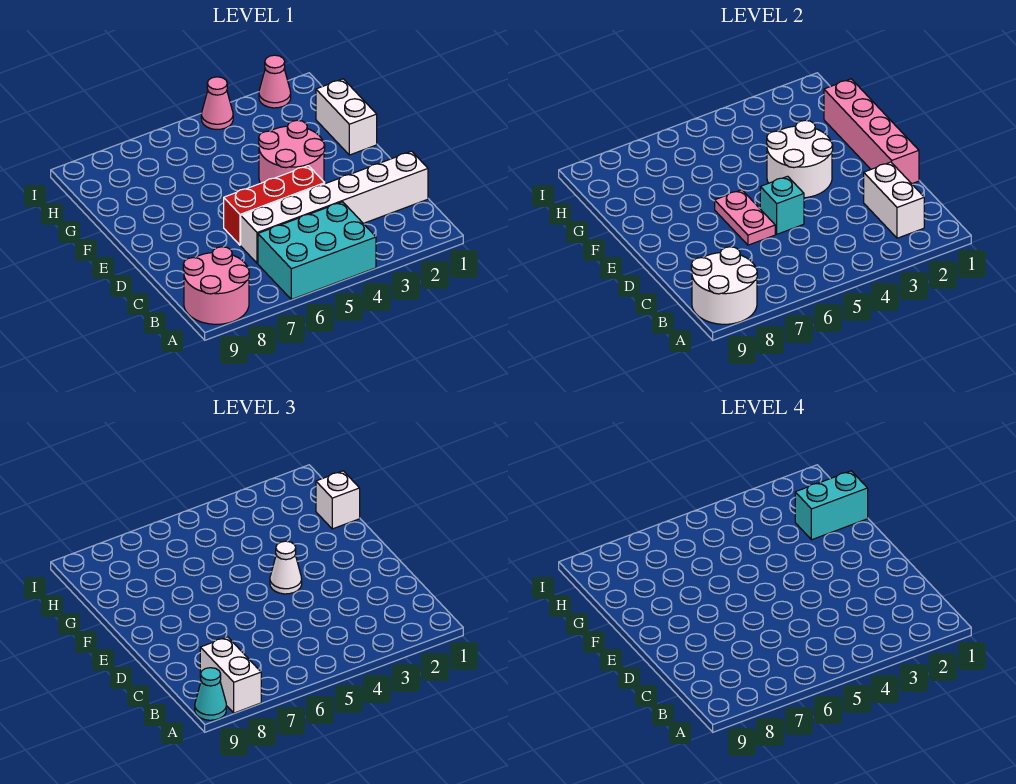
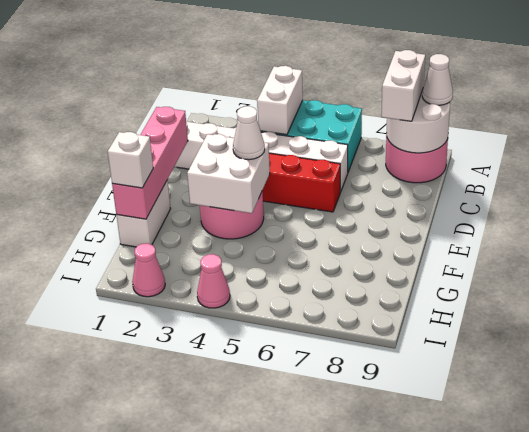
cyan 1x1 cone [195,668,226,720] -> white 1x1 cone [422,54,453,105]
white 1x2 brick [864,162,924,238] -> white 1x2 brick moved to [257,66,303,135]
cyan 1x1 brick [760,176,804,234] -> none
pink 1x2 plate [715,190,775,245] -> none
white 2x2 round brick [767,120,833,198] -> white 2x2 brick [187,134,270,213]
cyan 1x2 brick [795,471,868,540] -> none

